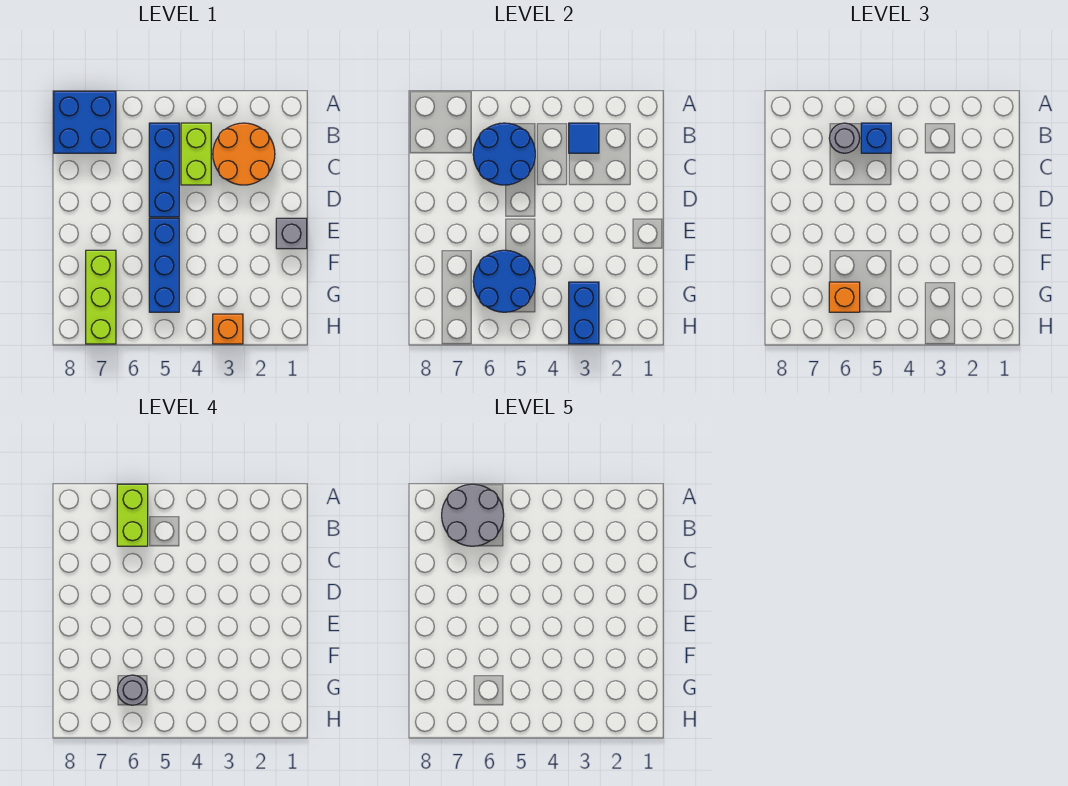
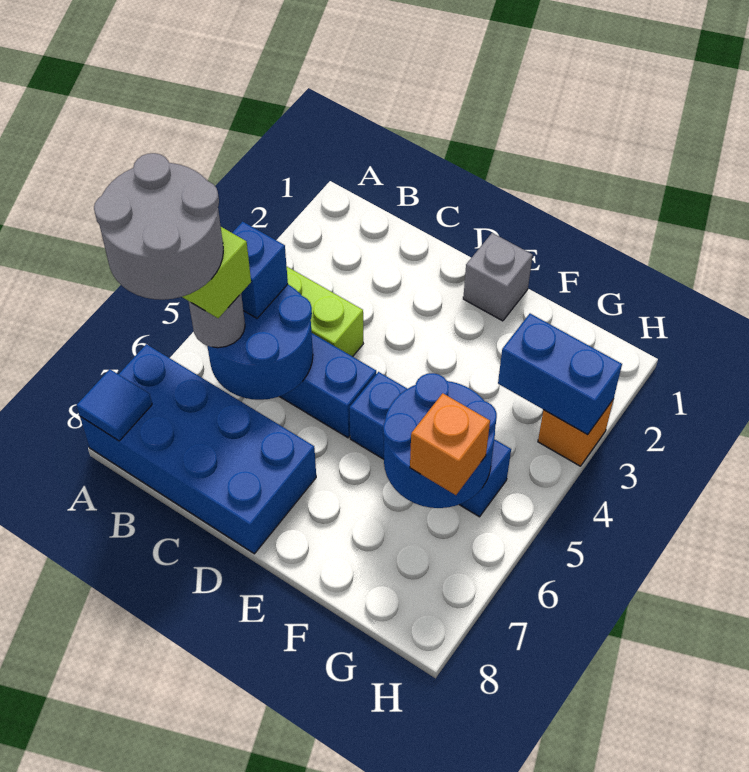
blue 2x2 brick [54,91,116,153] -> blue 2x4 brick [80,344,316,554]
orange 2x2 round brick [213,123,275,185] -> none
blue 1x1 tile [569,123,599,153] -> blue 1x1 tile moved to [76,369,152,441]
lime 1x3 brick [86,250,116,344] -> none
grey 1x1 round brick [117,675,148,705] -> none

